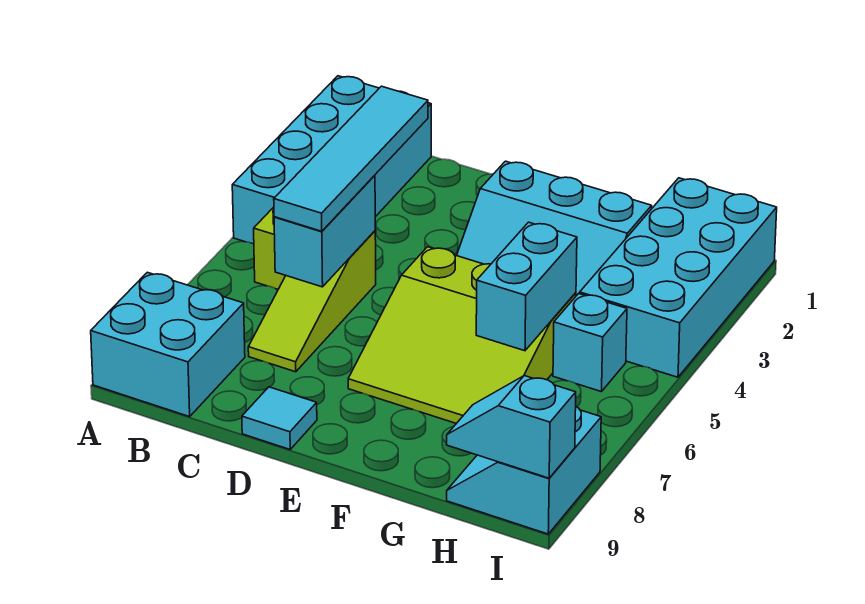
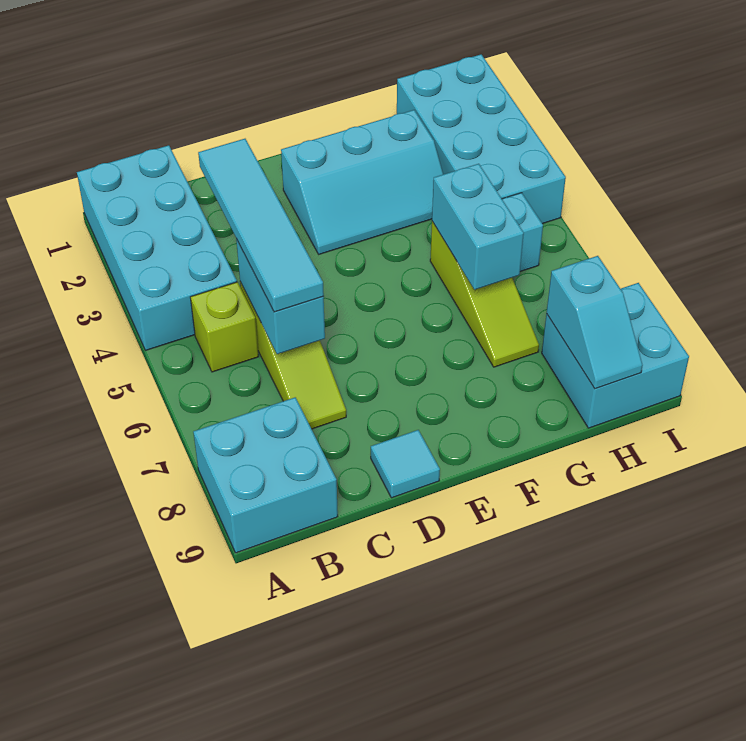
lime 3x3 slope [348,247,576,424] -> lime 1x3 slope [430,221,539,367]
cyan 2x2 slope [447,407,601,534] -> cyan 2x2 brick [542,283,689,428]
cyan 1x2 slope [447,376,576,478] -> cyan 1x2 slope turned to [547,256,643,389]

